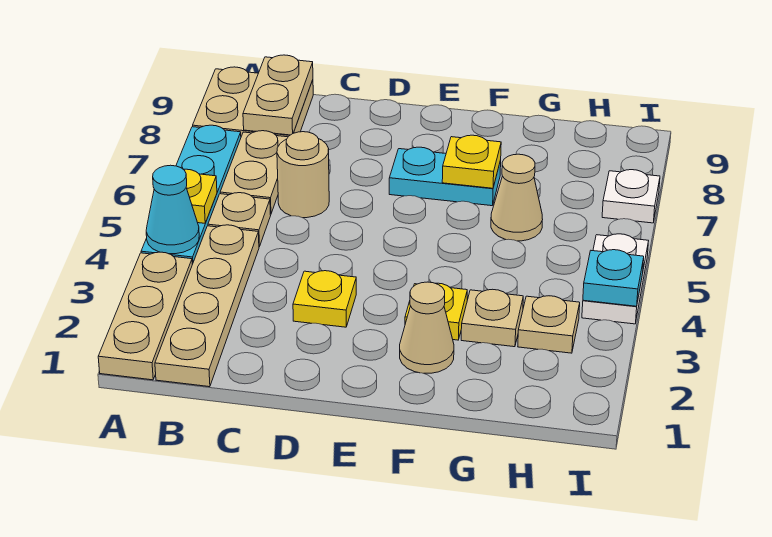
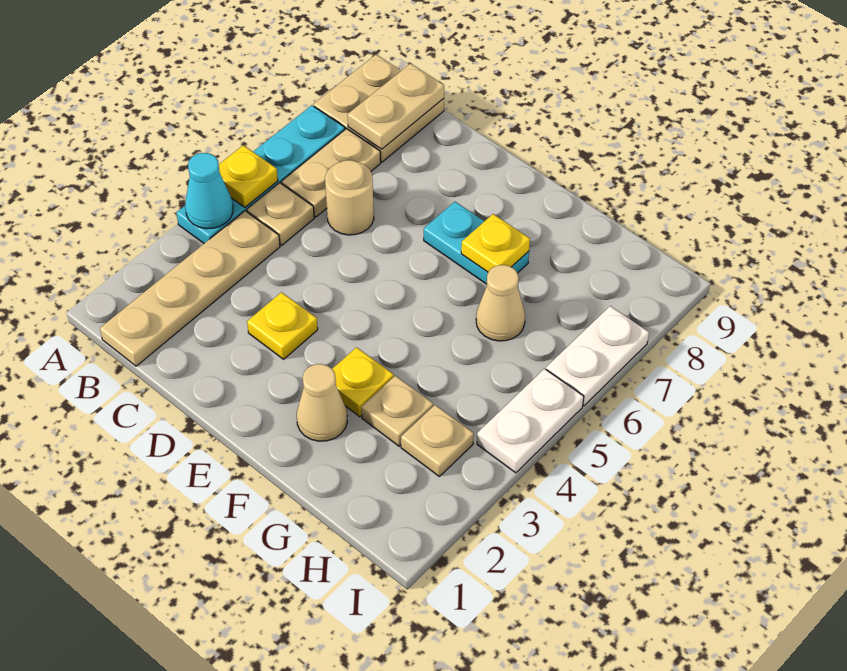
tan 1x3 plate [98,252,192,380] -> none
cyan 1x1 plate [583,250,644,306] -> none
white 1x1 plate [602,170,660,223] -> white 1x2 plate [546,306,649,406]

